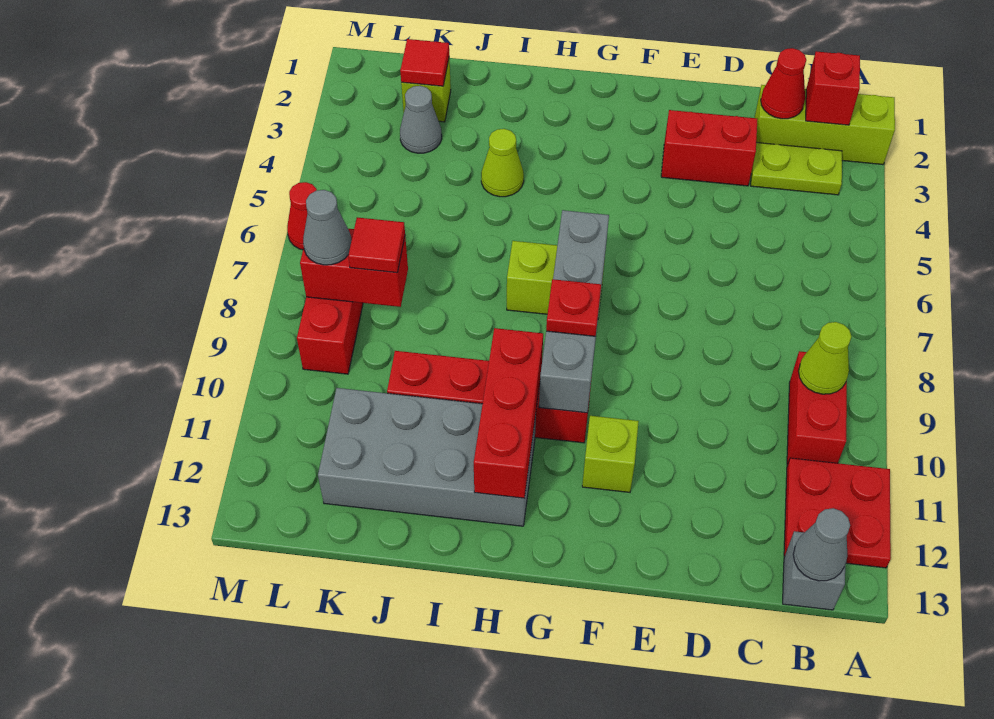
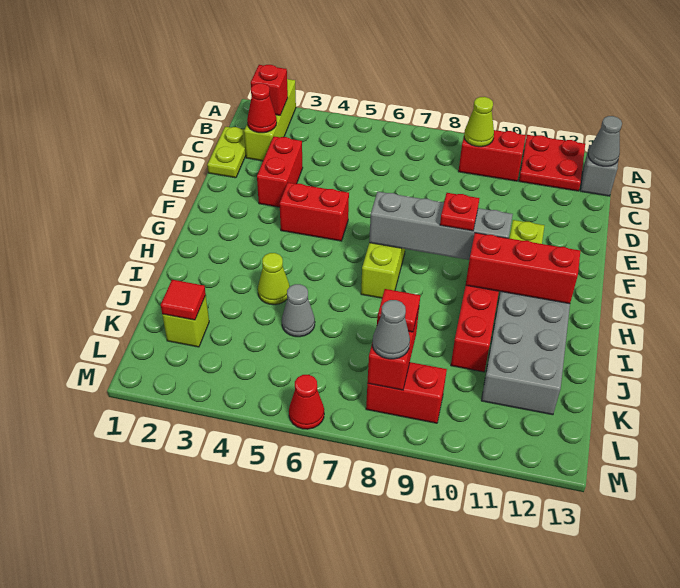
lime 1x2 plate [751,142,842,195] -> lime 1x2 plate moved to [207,127,246,178]
none -> red 1x2 brick [280,183,349,241]
grey 1x1 cone [400,86,442,153] -> grey 1x1 cone moved to [282,284,315,337]

